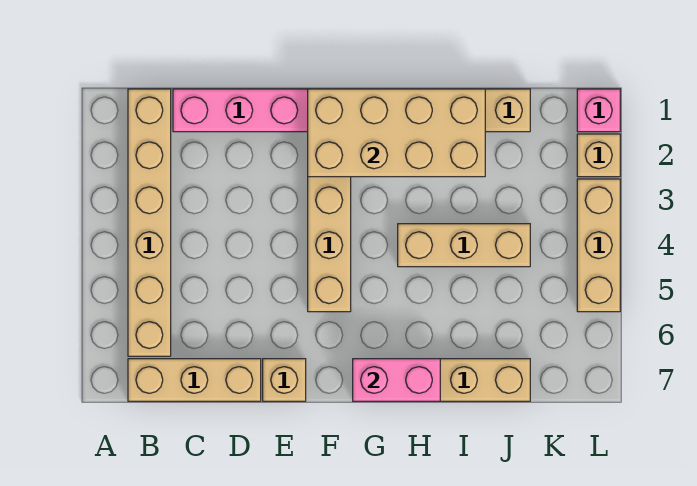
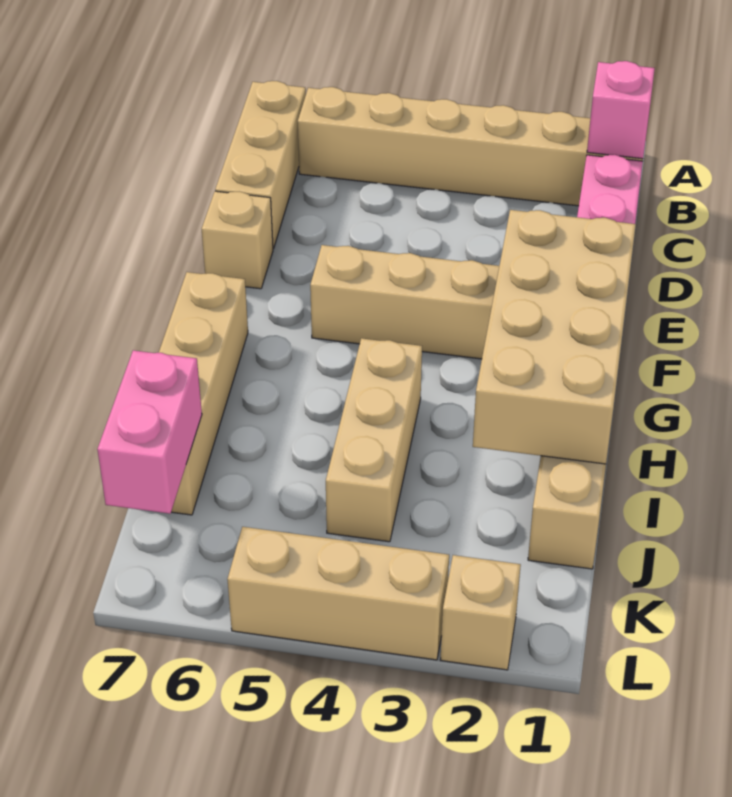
pink 1x2 brick [353,359,440,401] -> pink 1x2 brick moved to [97,350,202,514]
pink 1x1 brick [577,89,620,132] -> pink 1x1 brick moved to [587,61,655,159]

